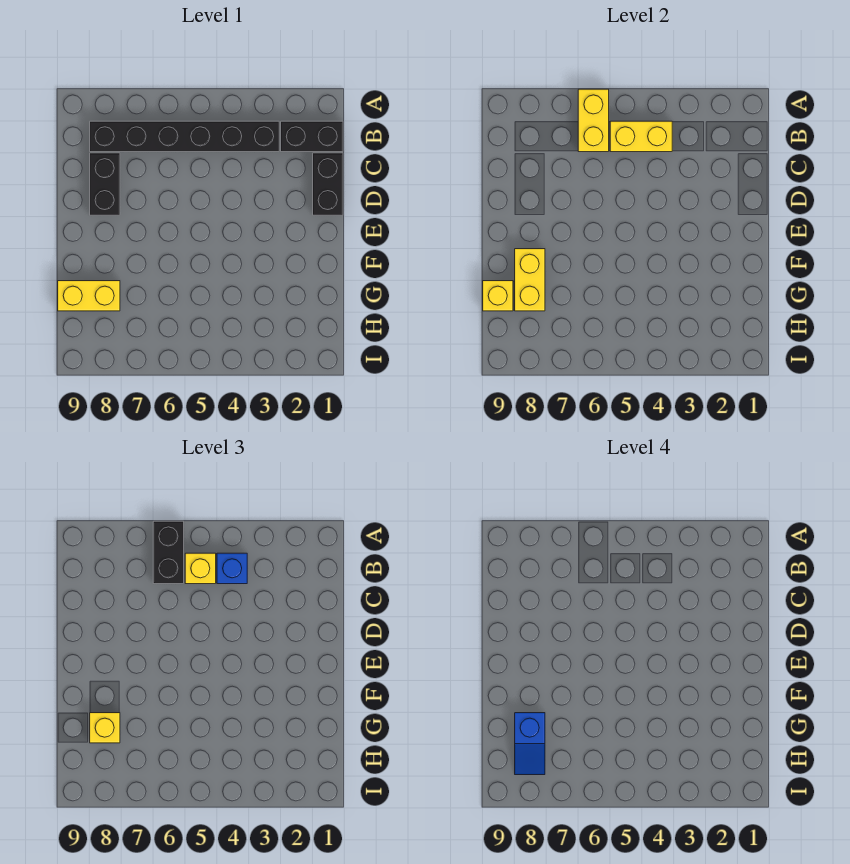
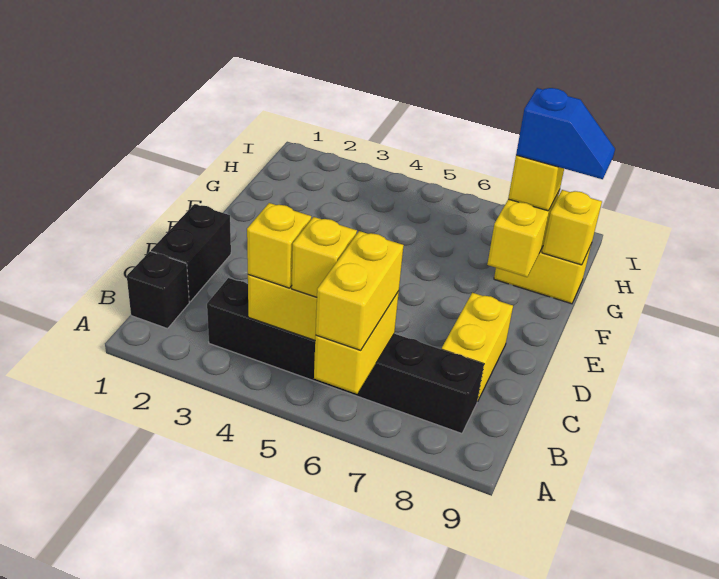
black 1x2 brick [153,521,184,584] -> yellow 1x2 brick [316,231,404,350]
black 1x2 brick [281,121,343,152] -> black 1x1 brick [127,251,189,329]
blue 1x1 brick [217,553,247,584] -> yellow 1x1 brick [247,203,311,288]
black 1x2 brick [90,153,120,215] -> yellow 1x2 brick [442,293,513,401]
blue 1x2 slope [515,713,545,775] -> blue 1x2 slope turned to [516,88,615,179]

